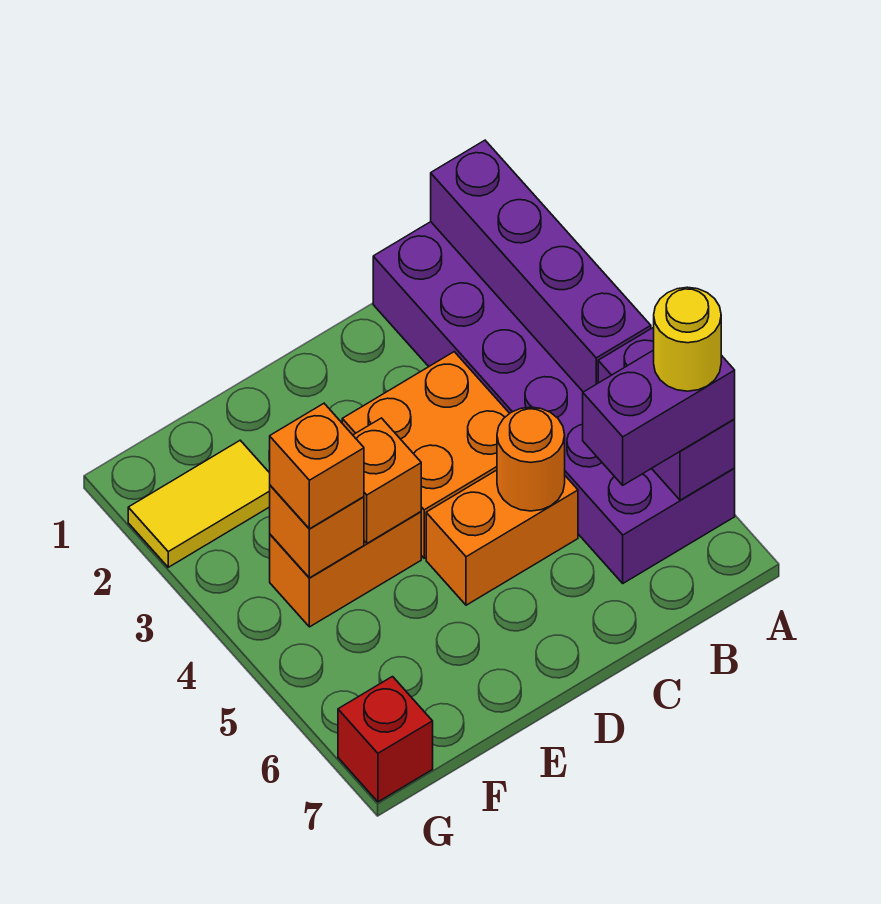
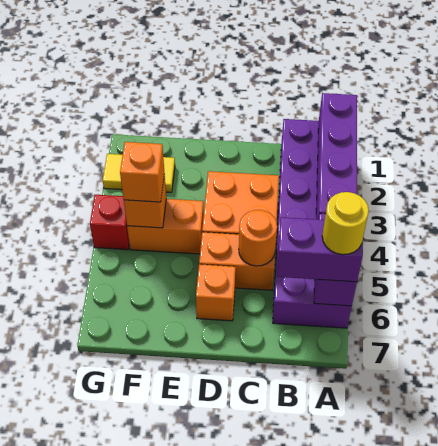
orange 1x1 brick [353,418,421,543] -> orange 1x1 brick moved to [196,264,236,321]
red 1x1 brick [338,677,433,802] -> red 1x1 brick moved to [90,195,129,250]

